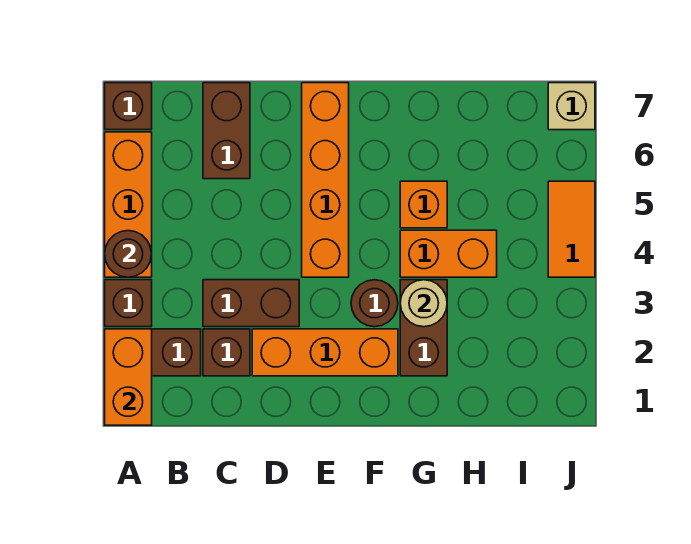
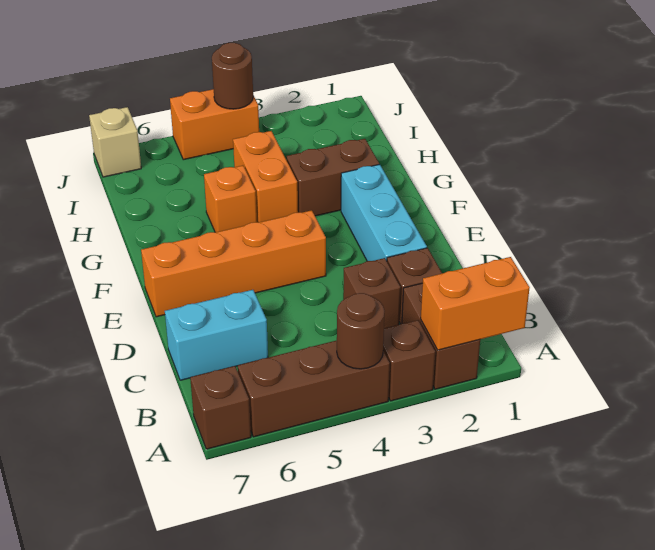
orange 1x3 brick [105,132,152,277] -> brown 1x3 brick [238,340,390,437]
brown 1x2 brick [203,280,299,327] -> brown 1x1 brick [343,258,401,328]
brown 1x2 brick [203,83,250,179] -> cyan 1x2 brick [165,290,268,380]
orange 1x3 brick [252,329,398,376] -> cyan 1x3 brick [341,164,427,261]
brown 1x1 round brick [351,280,398,327] -> brown 1x1 round brick moved to [212,43,253,109]
tan 1x1 round brick [400,280,447,327] -> none
orange 1x2 tile [548,181,595,277] -> orange 1x2 brick [170,89,259,160]

